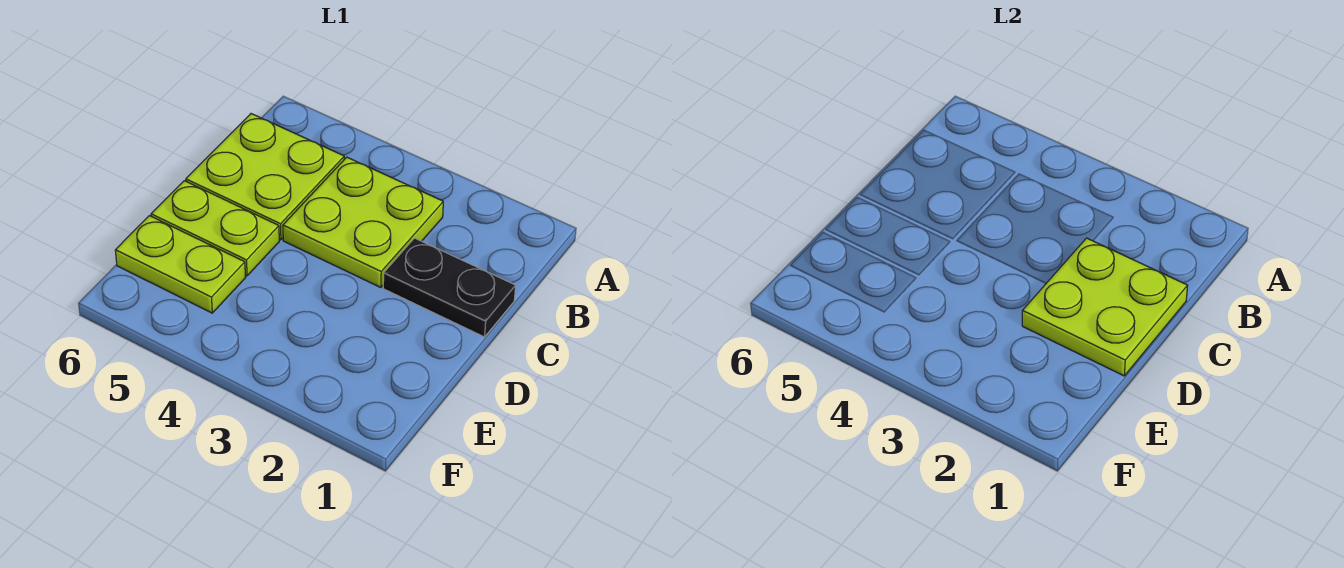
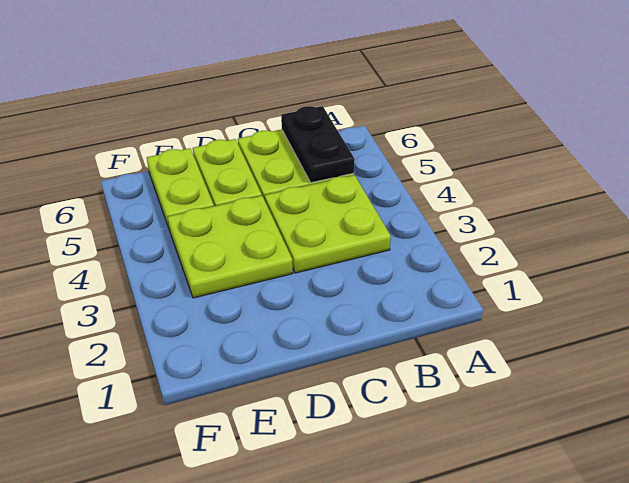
black 1x2 plate [383,238,516,337] -> black 1x2 plate moved to [281,106,355,183]
lime 2x2 plate [1022,238,1188,376] -> lime 2x2 plate moved to [168,196,293,298]

